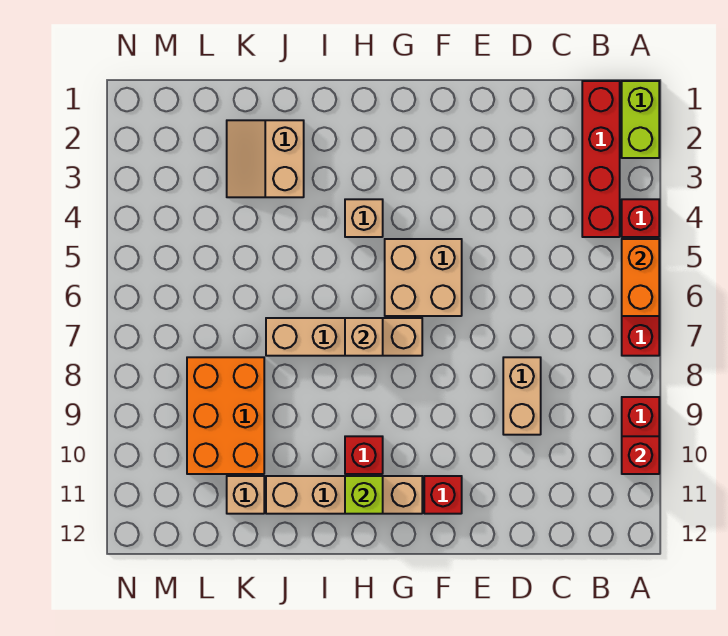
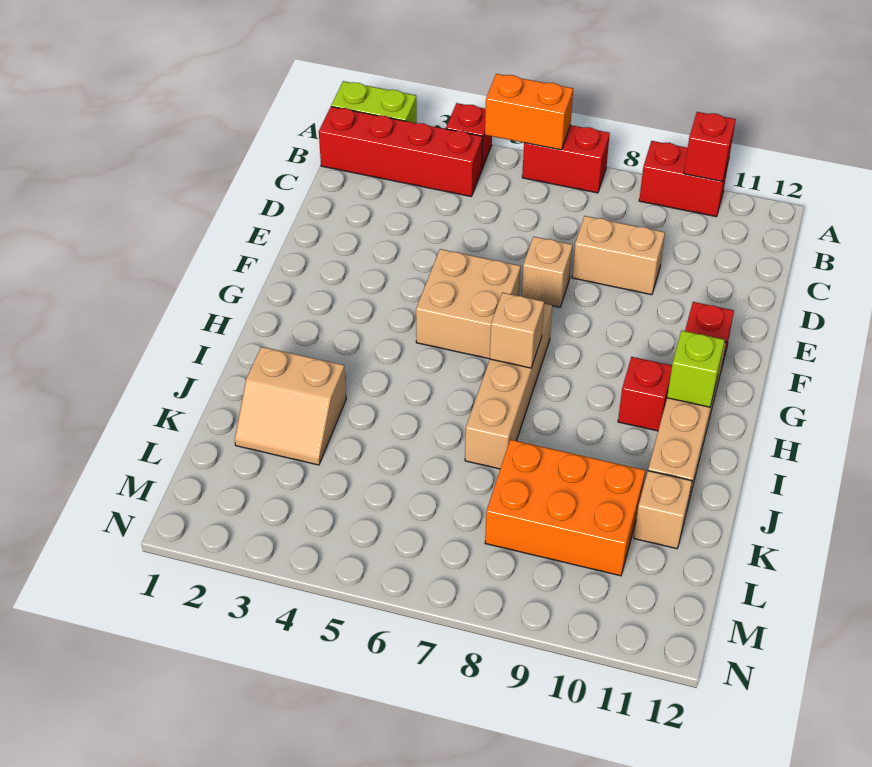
tan 1x1 brick [345,199,383,237] -> tan 1x1 brick moved to [522,237,573,307]

